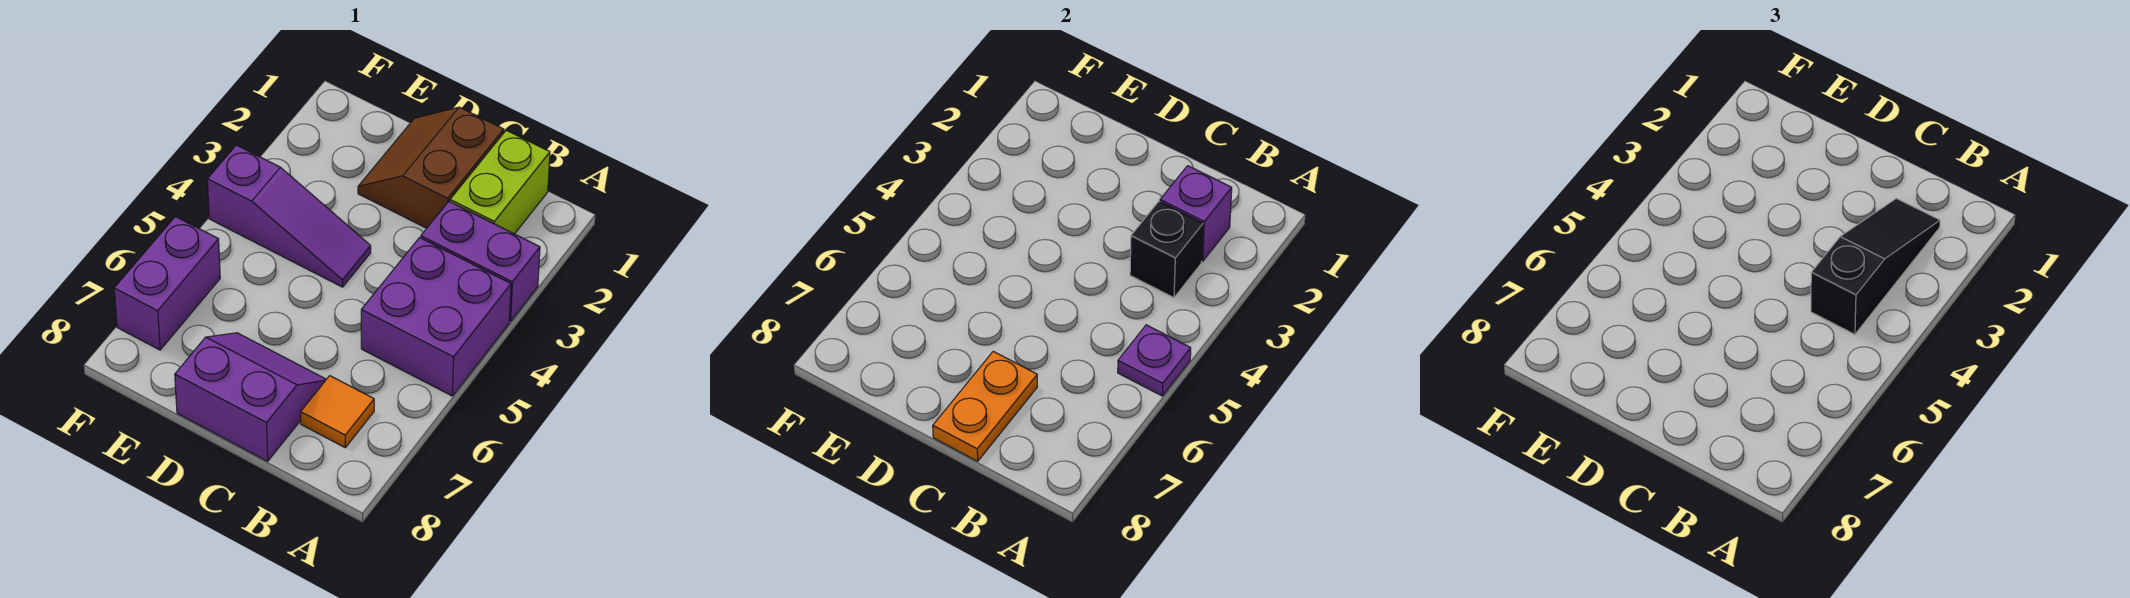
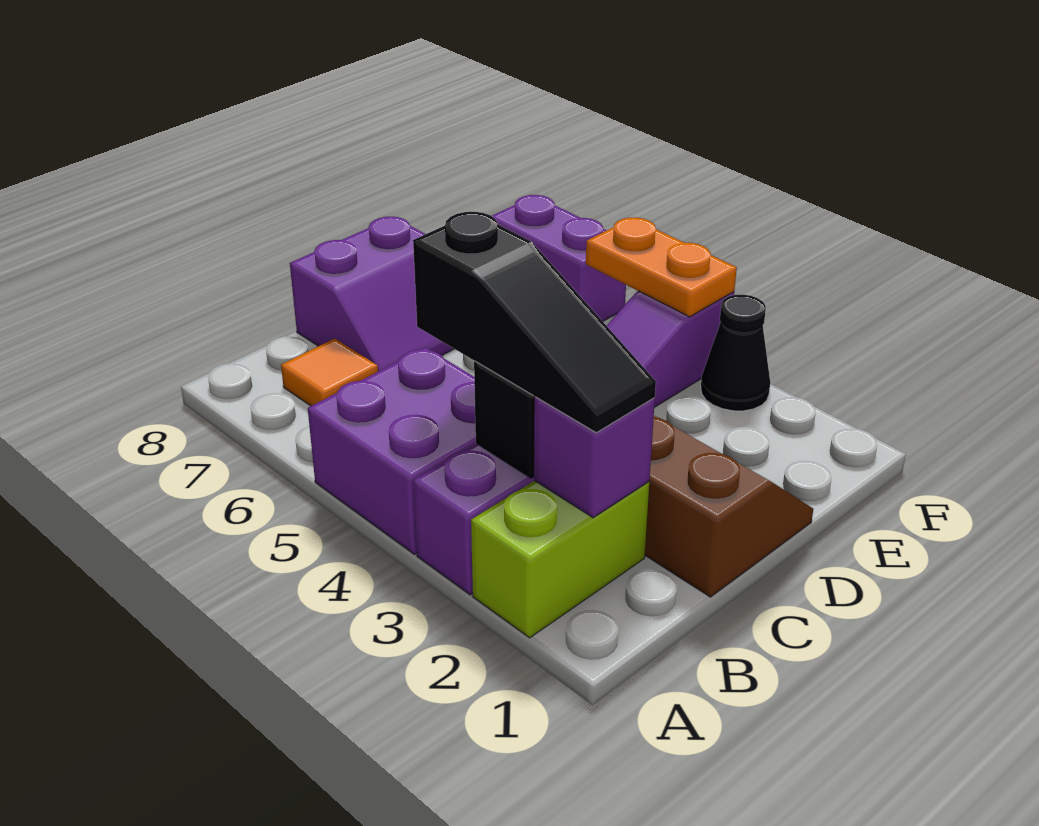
purple 1x1 plate [1118,325,1191,396] -> none
lime 1x2 brick [450,130,550,234] -> lime 1x2 brick turned to [471,481,649,638]
orange 1x2 plate [933,351,1037,461] -> orange 1x2 plate moved to [586,217,737,317]
none -> black 1x1 cone [701,295,770,411]

